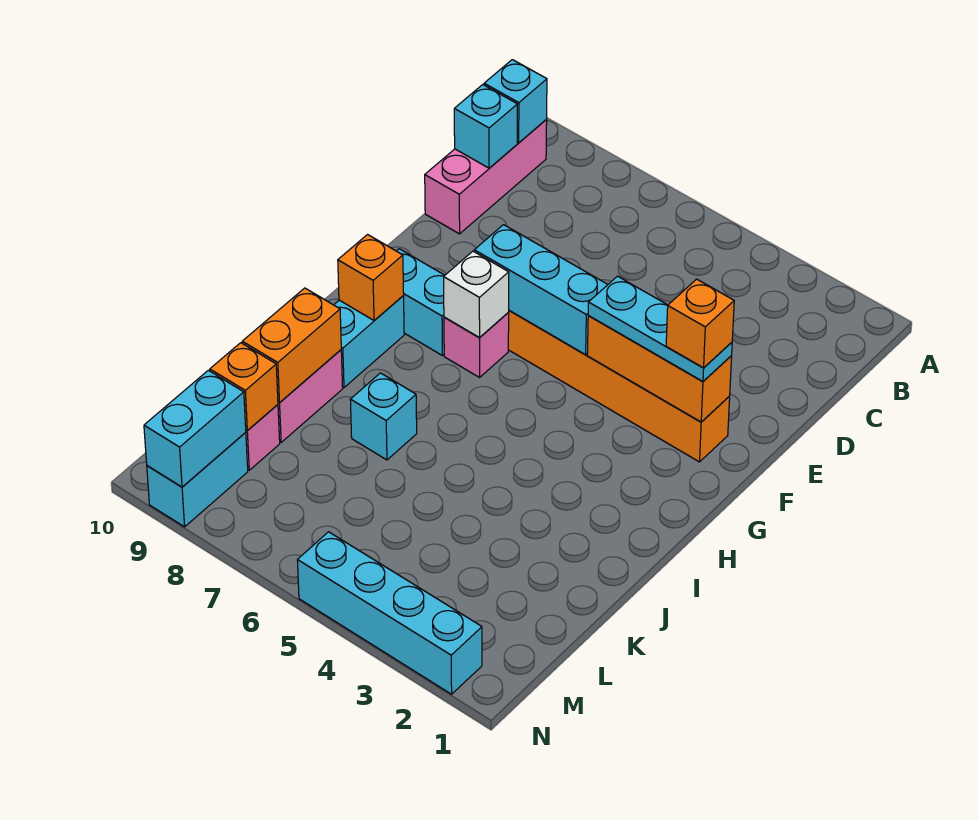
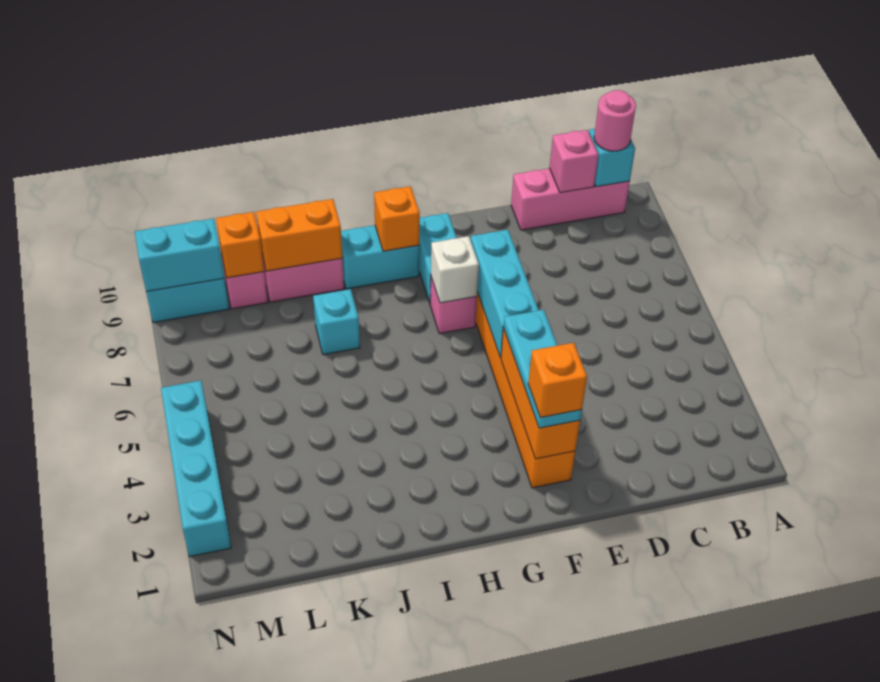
none -> pink 1x1 round brick [594,90,636,151]
cyan 1x1 brick [454,85,518,168] -> pink 1x1 brick [549,130,599,193]

